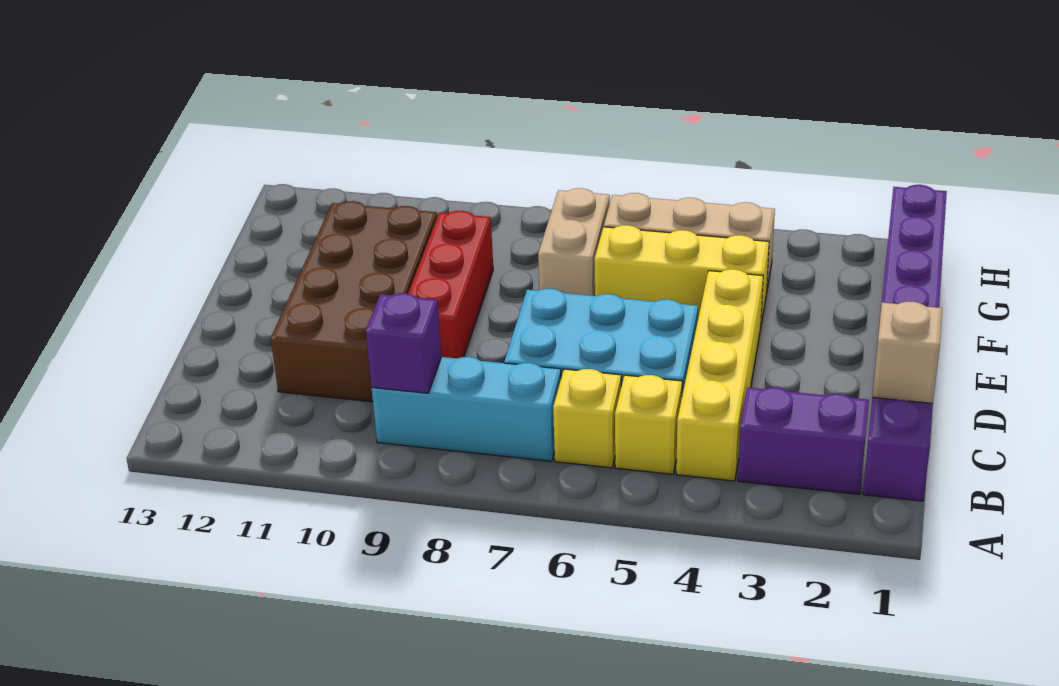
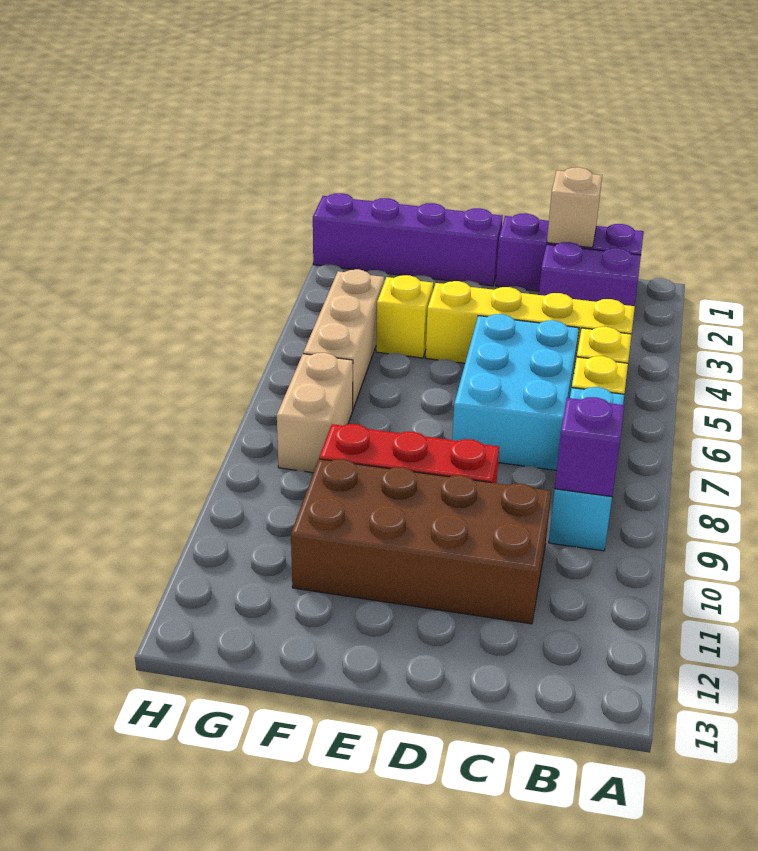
purple 1x2 brick [738,387,869,494] -> purple 1x2 brick turned to [539,242,641,306]
yellow 1x3 brick [595,225,769,324] -> yellow 1x1 brick [376,275,433,358]
tan 1x2 brick [538,188,610,296] -> tan 1x2 brick turned to [277,353,353,473]

